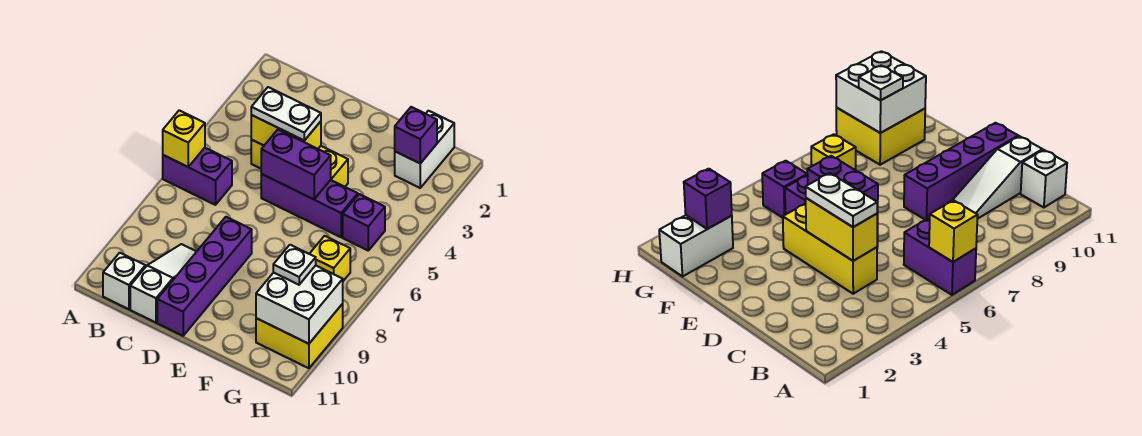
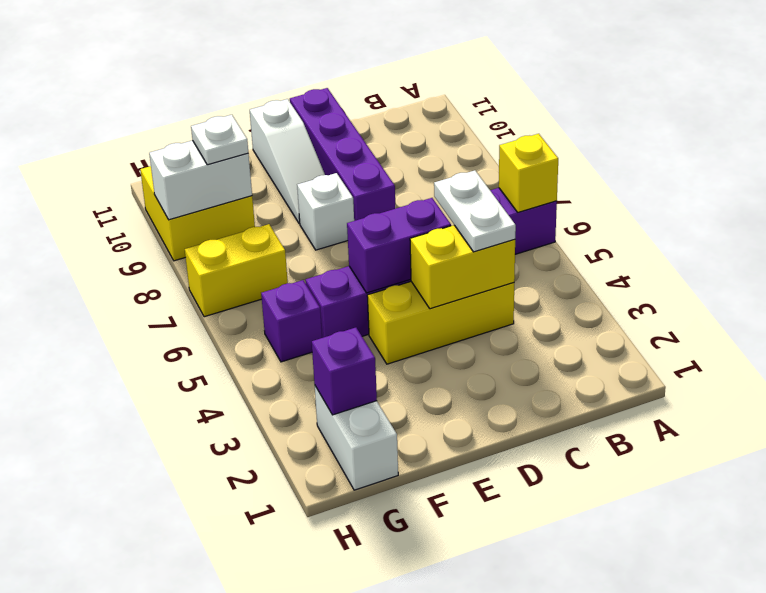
white 1x1 brick [103,253,145,309] -> white 1x1 brick moved to [297,173,354,250]
white 1x2 plate [251,87,321,141] -> white 1x2 plate turned to [434,170,516,252]
white 1x3 slope [130,244,197,323] -> white 1x3 slope moved to [250,99,325,224]
yellow 1x1 brick [310,236,350,281] -> yellow 1x2 brick [185,224,288,317]
white 2x2 brick [256,265,343,344] -> white 1x2 brick [149,140,252,220]

